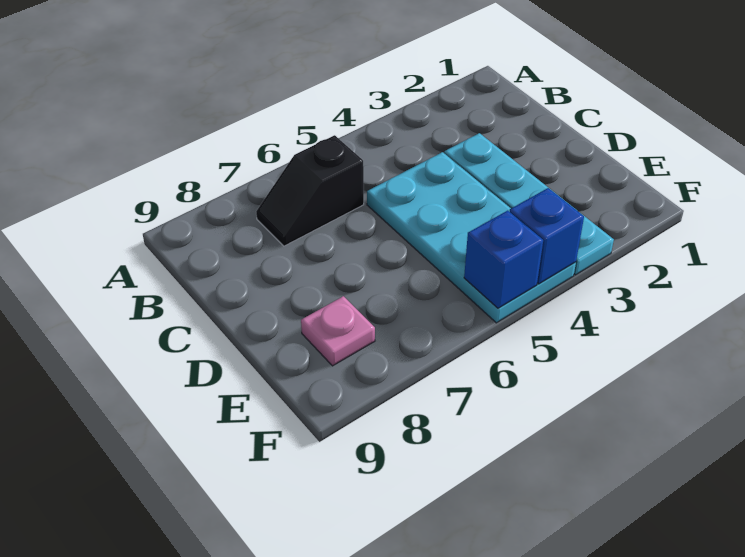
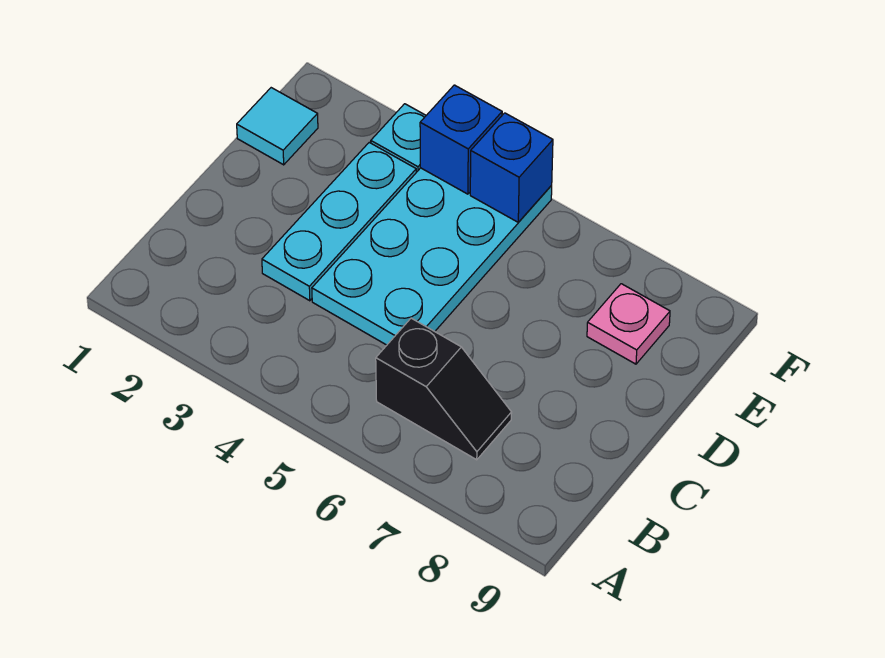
none -> cyan 1x1 tile [237,88,318,165]

